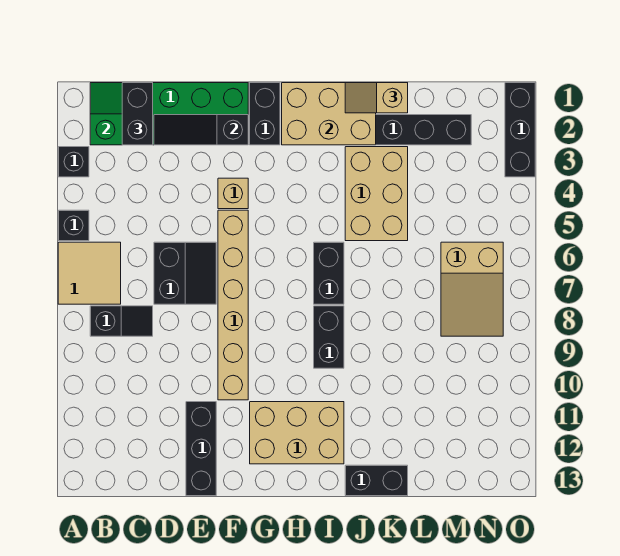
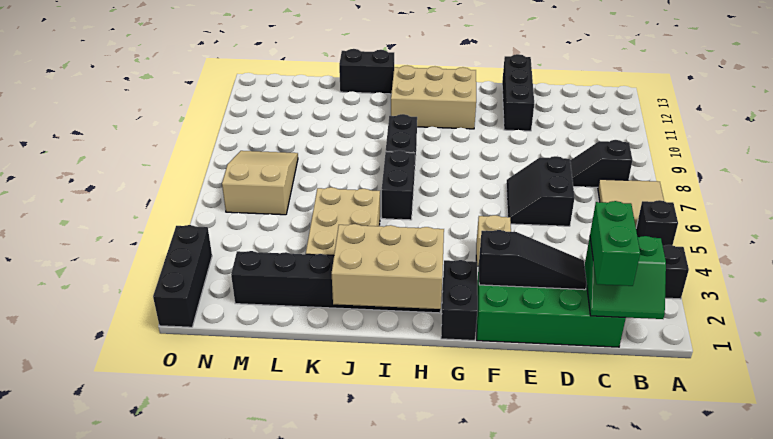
black 1x2 brick [122,83,153,145] -> green 1x2 brick [590,201,640,286]
tan 1x6 brick [218,210,248,400] -> none
tan 1x2 slope [345,83,408,113] -> none

